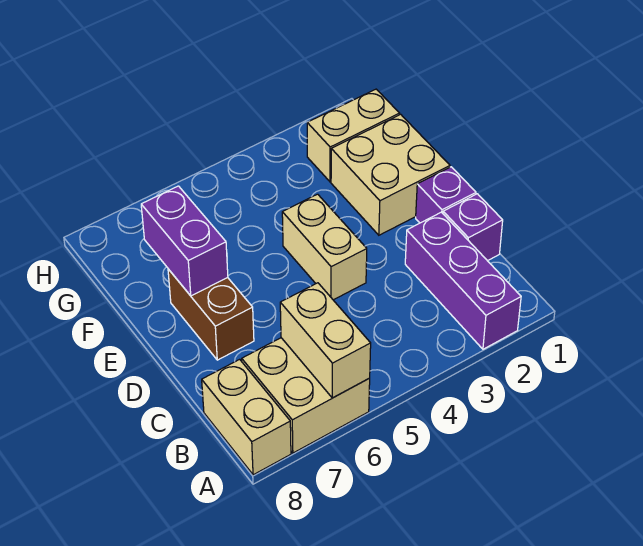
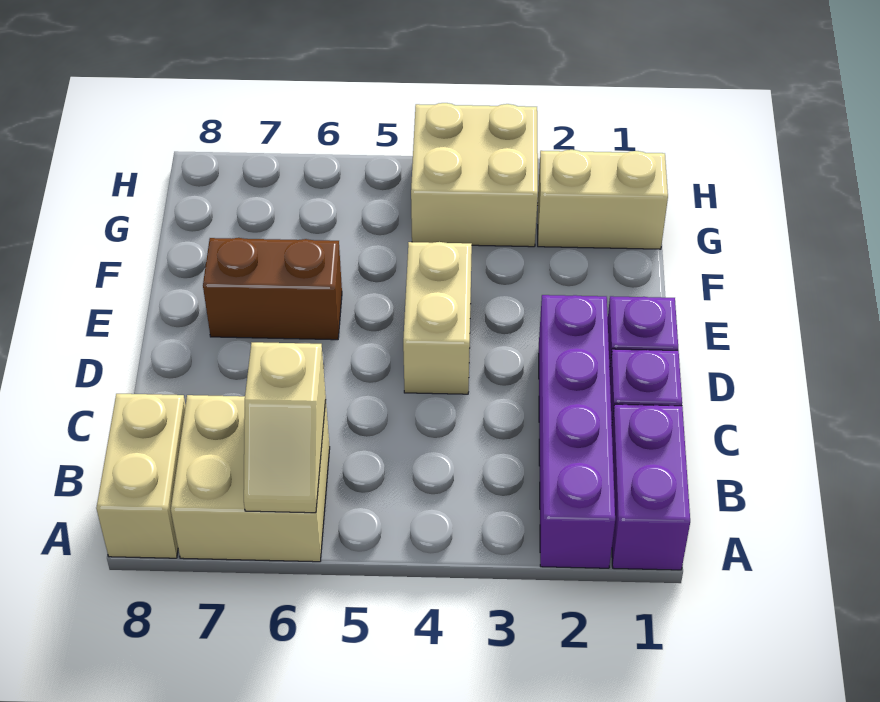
purple 1x3 brick [405,212,521,349] -> purple 1x4 brick [539,295,615,568]
tan 1x2 brick [280,283,371,398] -> tan 1x2 slope [244,342,326,513]
brown 1x2 brick [168,269,254,360] -> brown 1x2 brick turned to [203,238,342,340]
tan 2x2 brick [331,114,450,235] -> tan 2x2 brick moved to [411,103,538,247]
purple 1x2 brick [141,186,228,296] -> purple 1x2 brick moved to [612,404,690,570]

